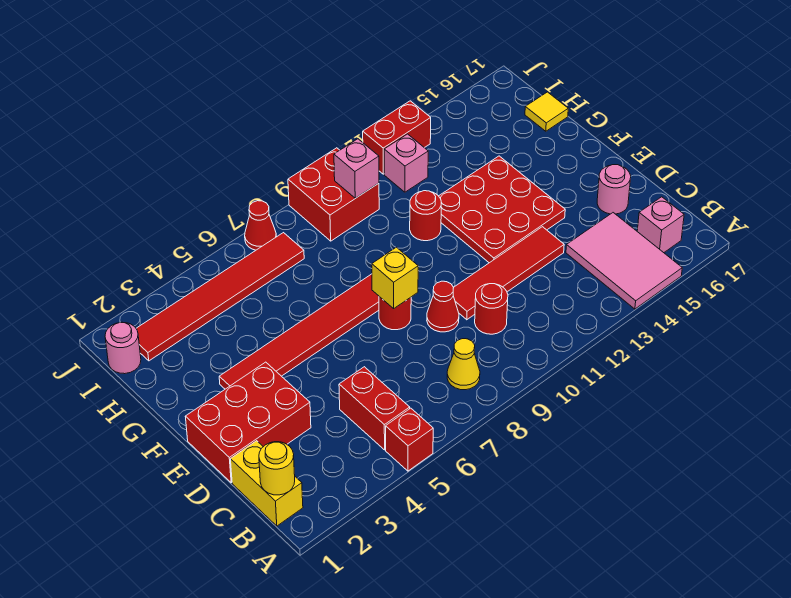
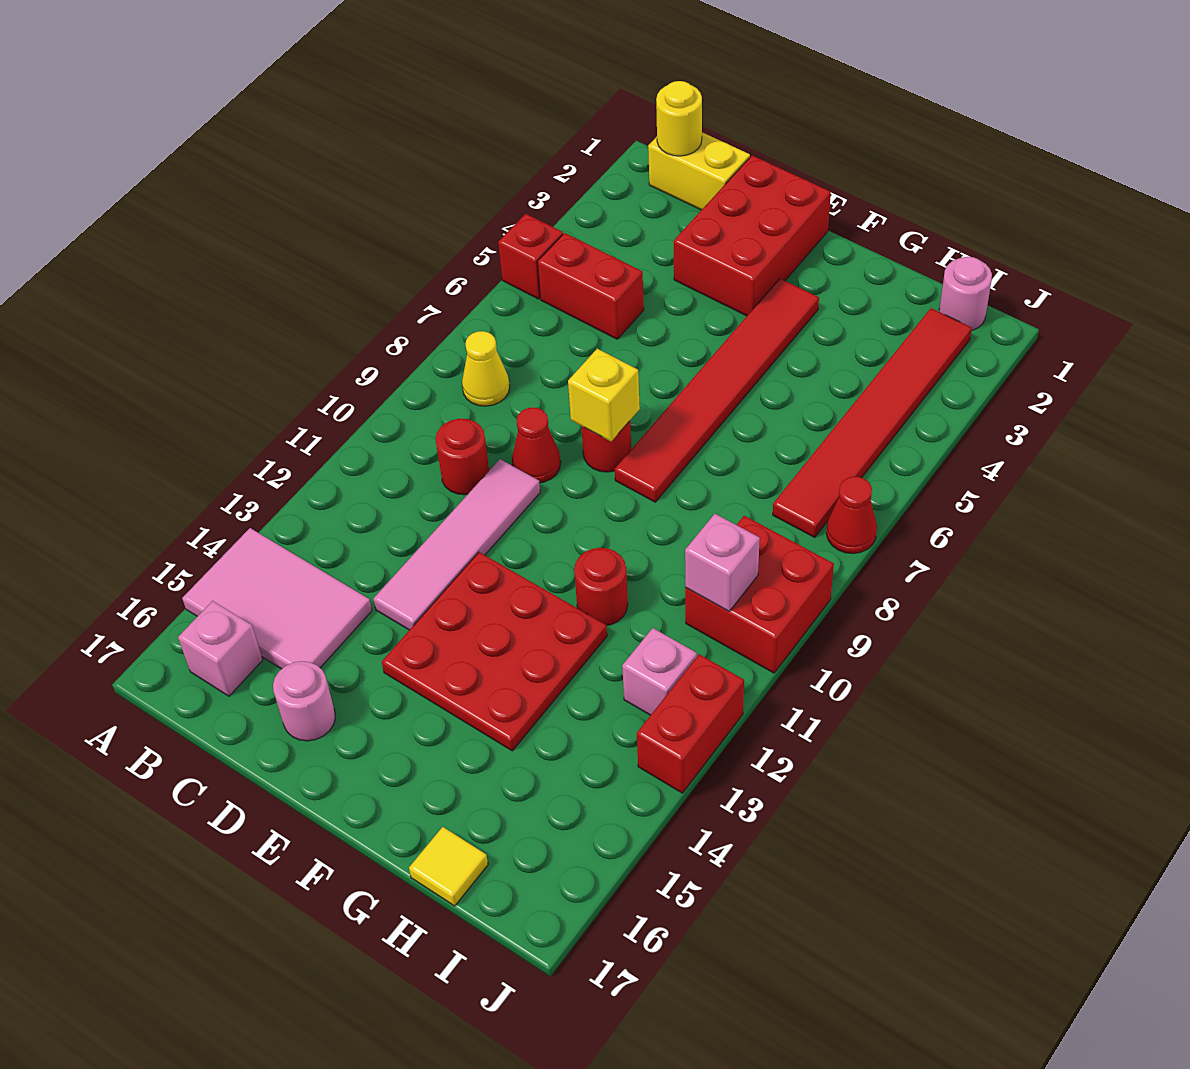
red 1x4 tile [453,227,564,320] -> pink 1x4 tile [373,459,540,630]

